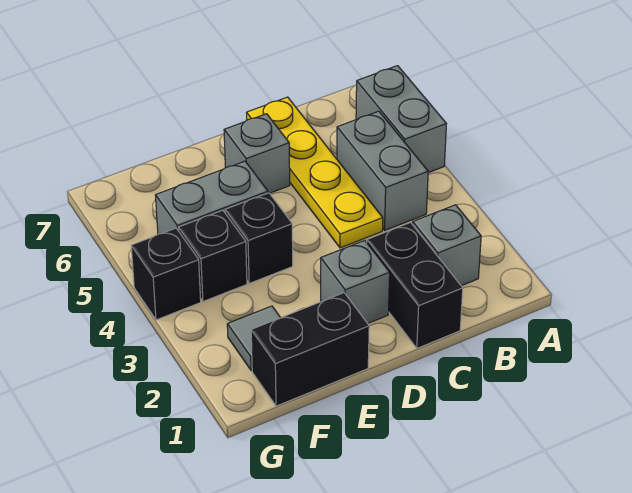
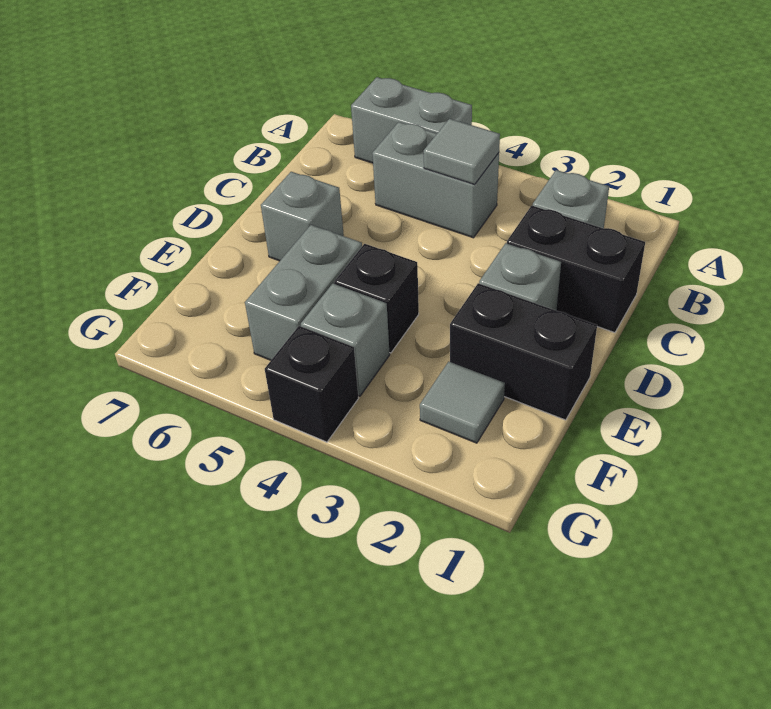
none -> grey 1x1 tile [424,119,500,184]
yellow 1x4 plate [247,97,383,248] -> none
black 1x2 brick [251,293,369,406] -> black 1x2 brick turned to [450,283,597,420]
black 1x1 brick [179,210,247,301] -> grey 1x1 brick [301,284,390,396]

